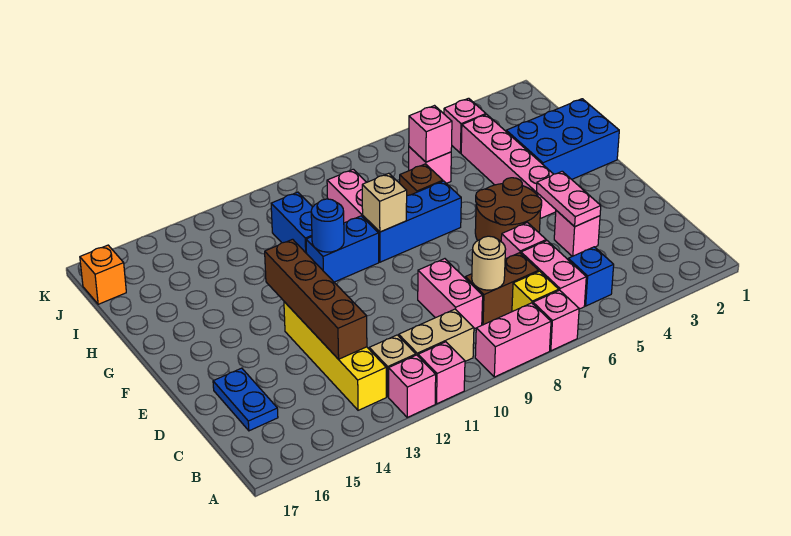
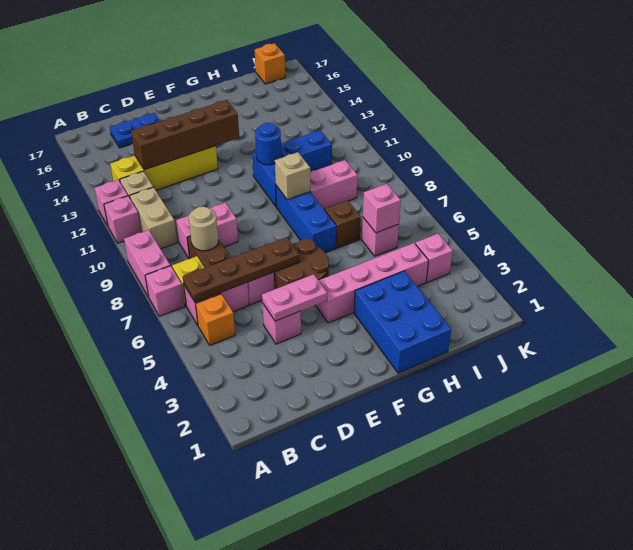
blue 1x1 brick [568,247,614,306] -> orange 1x1 brick [196,294,235,345]
none -> brown 1x4 plate [183,237,300,302]

